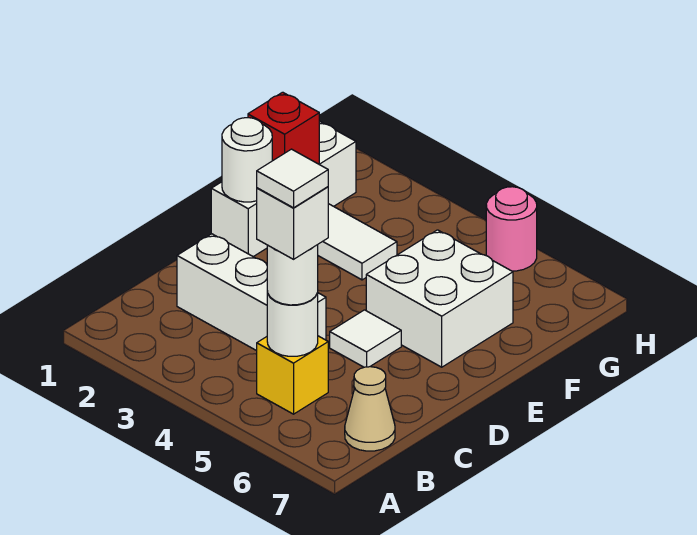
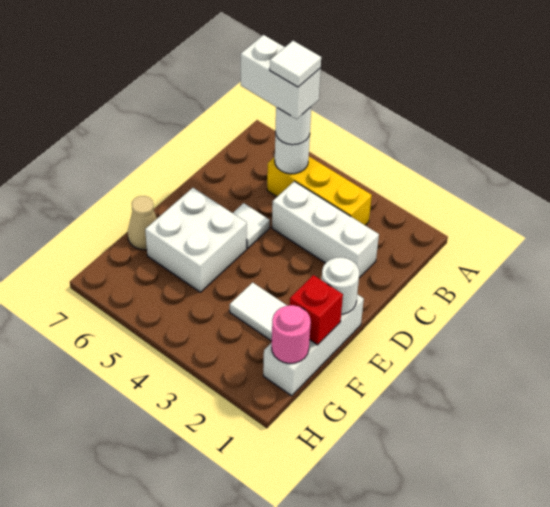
yellow 1x1 brick [257,336,328,414] -> yellow 1x3 brick [267,157,372,225]
white 1x1 brick [257,187,328,259] -> white 1x2 brick [241,35,321,119]
tan 1x1 cone [345,367,395,451] -> tan 1x1 cone moved to [128,196,157,250]
pink 1x1 round brick [486,187,537,271] -> pink 1x1 round brick moved to [272,305,311,364]

